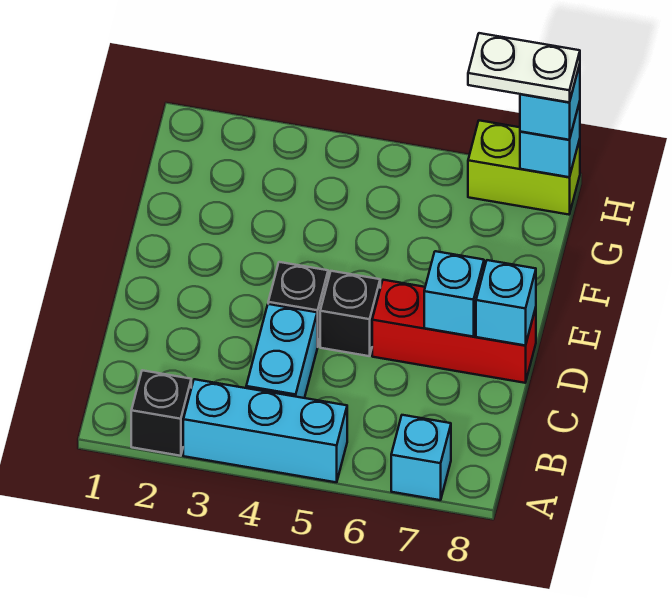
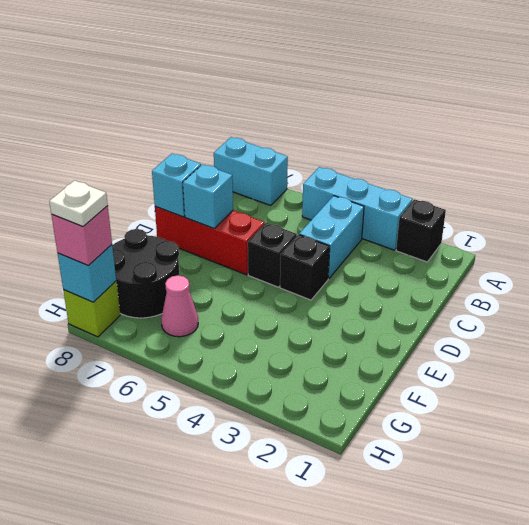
cyan 1x1 brick [391,415,451,500] -> cyan 1x2 brick [214,137,288,206]
none -> black 2x2 round brick [112,229,180,318]
none -> pink 1x1 cone [161,275,198,337]
lime 1x2 brick [468,120,580,215] -> lime 1x1 brick [63,281,120,337]
white 1x2 plate [468,33,580,102] -> white 1x1 plate [49,181,108,226]
cyan 1x1 brick [520,64,580,140] -> pink 1x1 brick [52,206,112,266]

